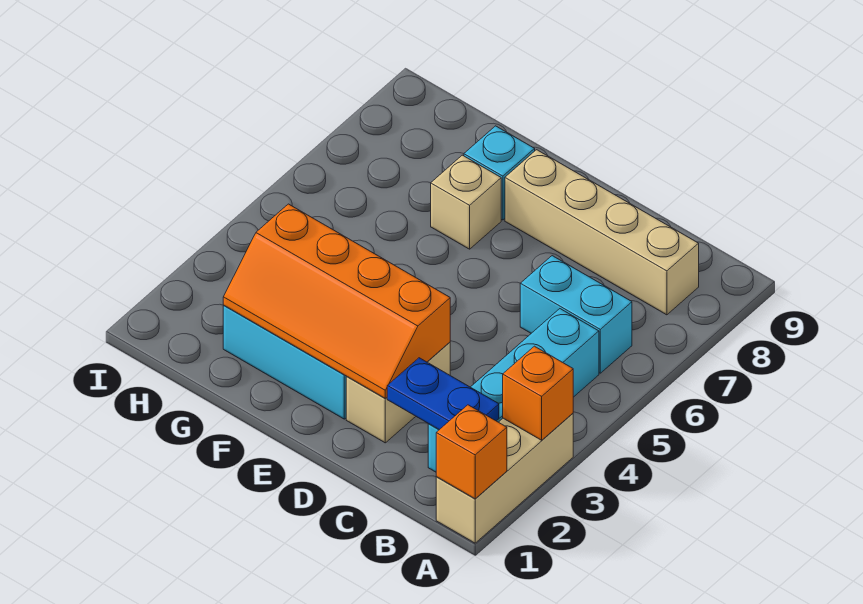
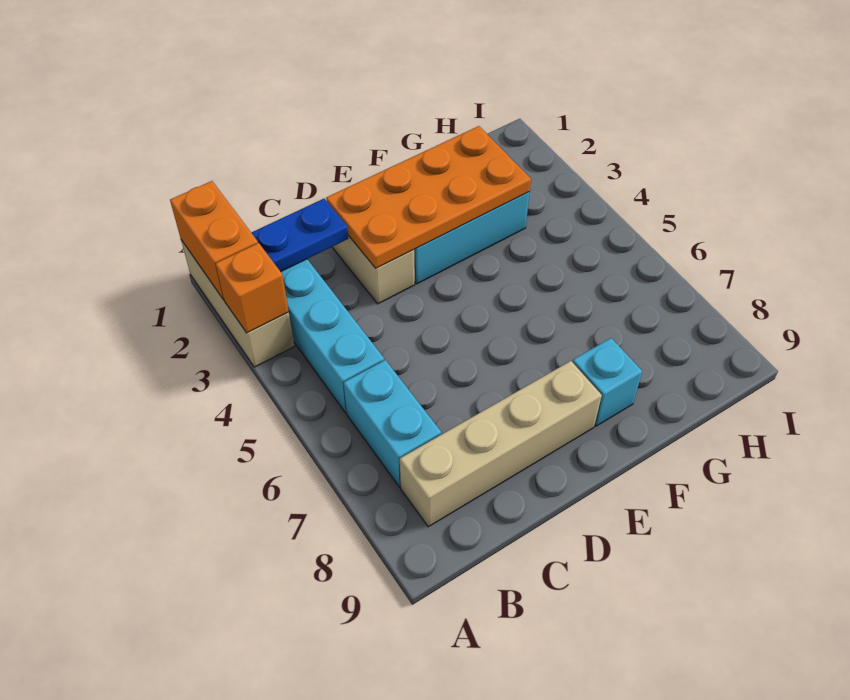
orange 1x1 brick [436,405,507,499] -> orange 1x2 brick [170,181,258,299]
cyan 1x2 brick [520,256,632,373] -> cyan 1x2 brick turned to [344,360,441,487]
orange 2x4 slope [223,204,450,398] -> orange 2x4 plate [326,126,531,268]
tan 1x1 brick [431,155,501,249] -> none

